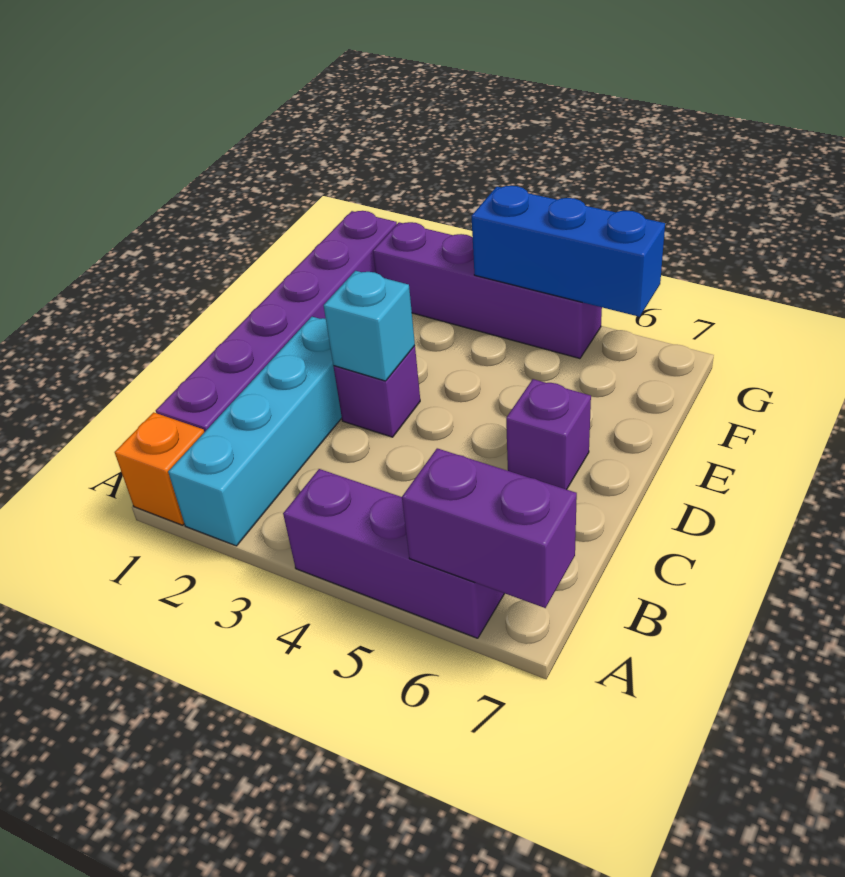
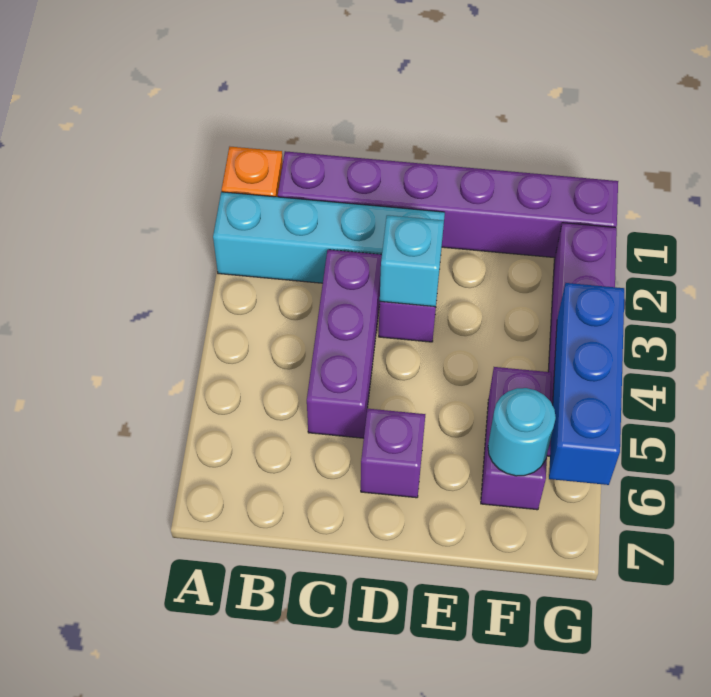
purple 1x3 brick [283,469,505,638] -> purple 1x3 brick moved to [307,250,382,438]
purple 1x2 brick [402,448,577,608] -> purple 1x2 brick moved to [481,367,551,510]
none -> cyan 1x1 round brick [488,388,556,476]

